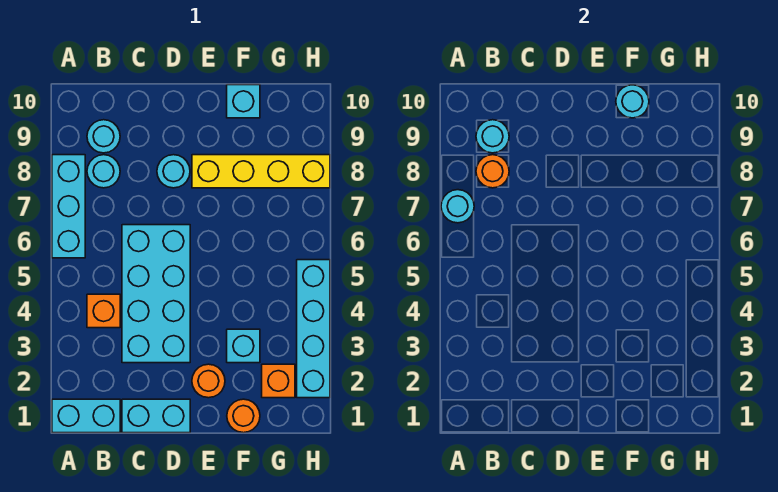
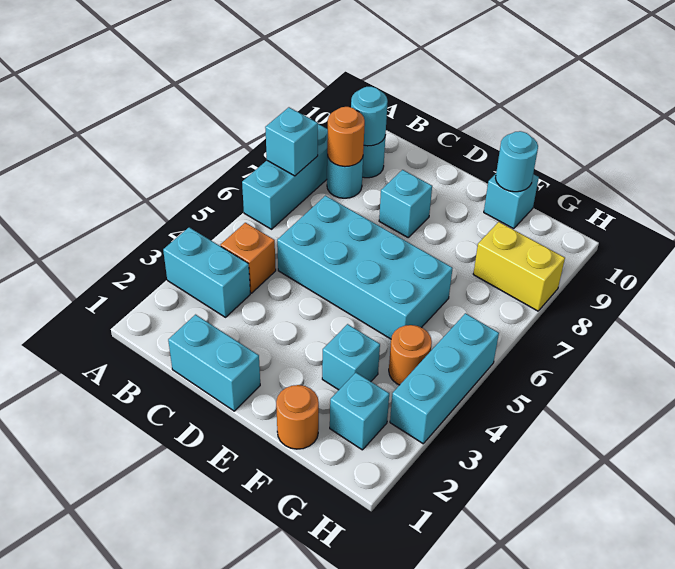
cyan 1x2 brick [52,399,120,433] -> cyan 1x2 brick moved to [163,227,250,317]
cyan 1x1 round brick [441,190,474,223] -> cyan 1x1 brick [265,107,318,176]
cyan 2x4 brick [122,225,190,363] -> cyan 2x4 brick turned to [277,196,453,339]
cyan 1x1 round brick [157,155,190,188] -> cyan 1x1 brick [379,170,432,237]
orange 1x1 round brick [192,364,225,398] -> orange 1x1 round brick moved to [389,325,432,385]
yellow 1x4 brick [192,155,330,188] -> yellow 1x2 brick [473,222,565,311]
orange 1x1 brick [262,364,295,398] -> cyan 1x1 brick [330,373,389,450]
cyan 1x4 brick [297,260,330,398] -> cyan 1x3 brick [390,313,499,444]

